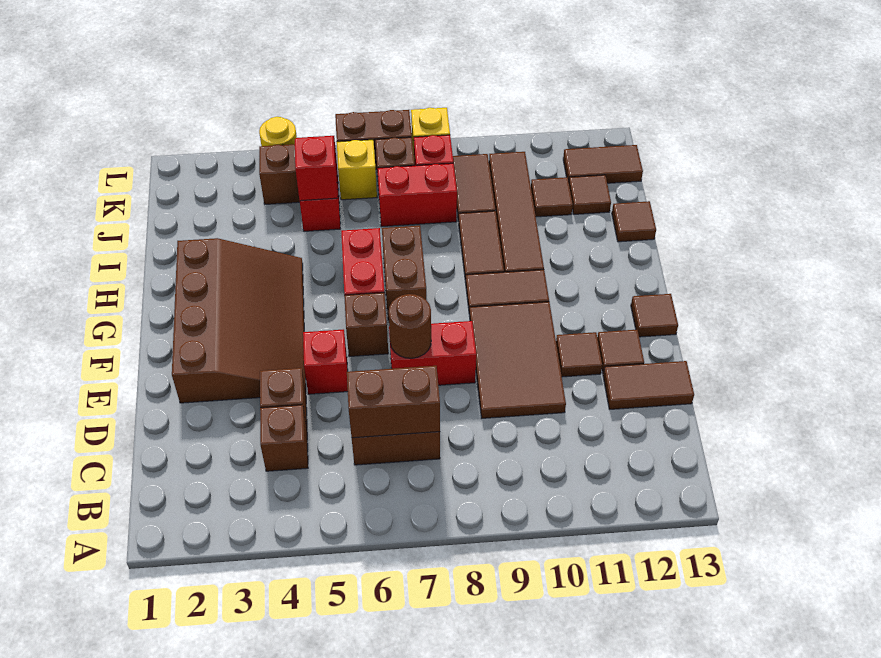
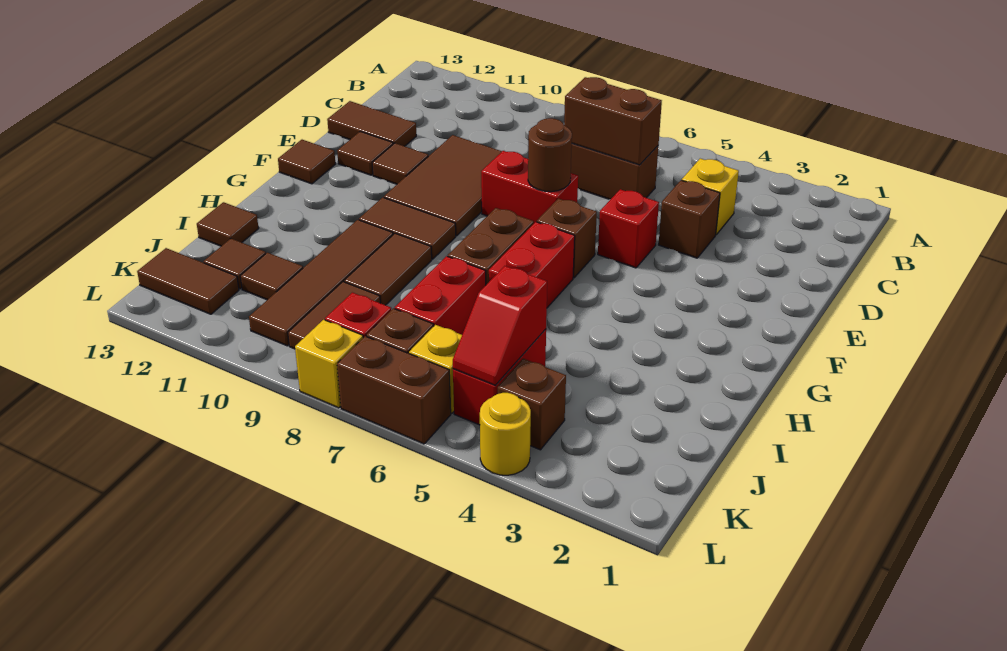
brown 1x1 brick [260,405,308,471] -> yellow 1x1 brick [682,159,739,235]
brown 3x4 slope [172,238,306,403] -> none
red 1x2 brick [377,163,457,227] -> red 1x2 brick turned to [395,256,486,335]

